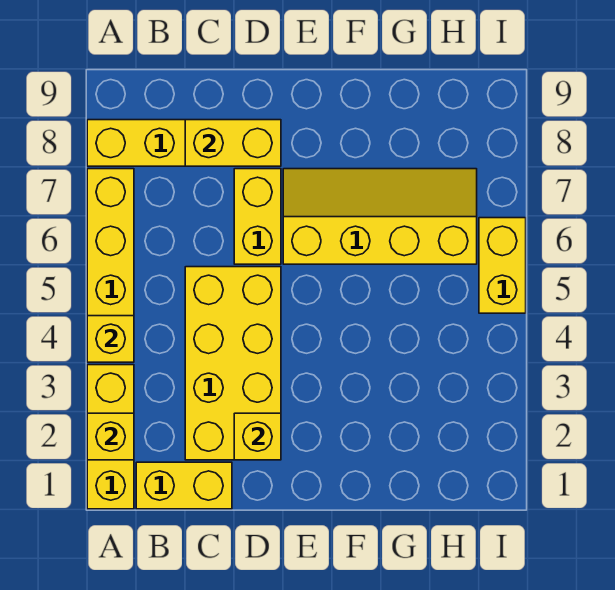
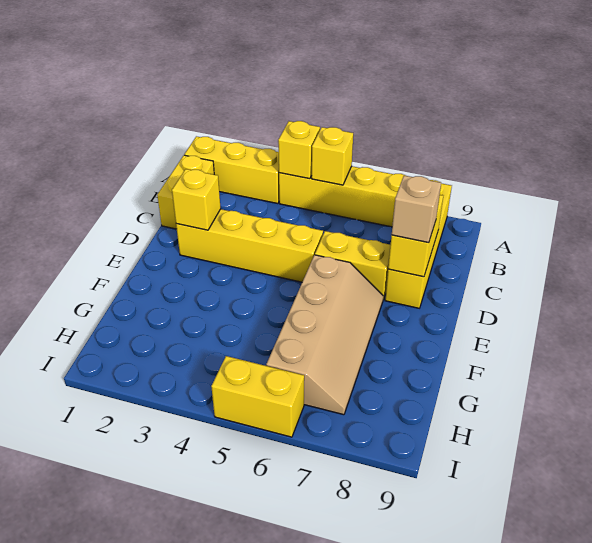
yellow 1x1 brick [87,413,134,460] -> yellow 1x1 brick moved to [312,127,353,185]
yellow 2x4 brick [185,267,281,460] -> yellow 1x4 brick [176,209,323,282]
none -> tan 1x1 brick [392,176,441,243]
yellow 2x4 slope [283,169,477,264] -> tan 2x4 slope [266,255,383,415]

